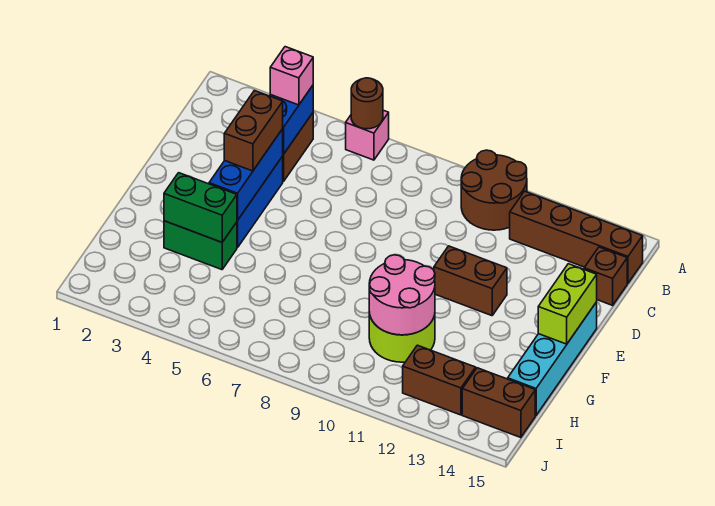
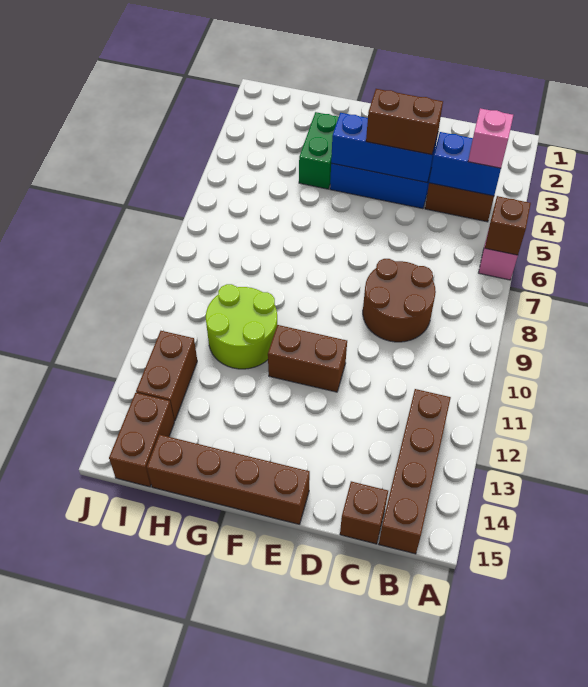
brown 1x1 round brick [351,78,383,129] -> brown 1x1 brick [485,196,531,255]
brown 2x2 round brick [461,150,527,230] -> brown 2x2 round brick moved to [363,259,436,342]
brown 1x2 brick [434,246,507,316] -> brown 1x2 brick turned to [268,325,347,392]
cyan 1x4 brick [508,302,597,415] -> brown 1x4 brick [147,435,310,524]
lime 1x2 brick [538,264,597,344] -> none
green 1x2 brick [164,173,237,242] -> none
pink 2x2 round brick [369,255,435,335] -> none

